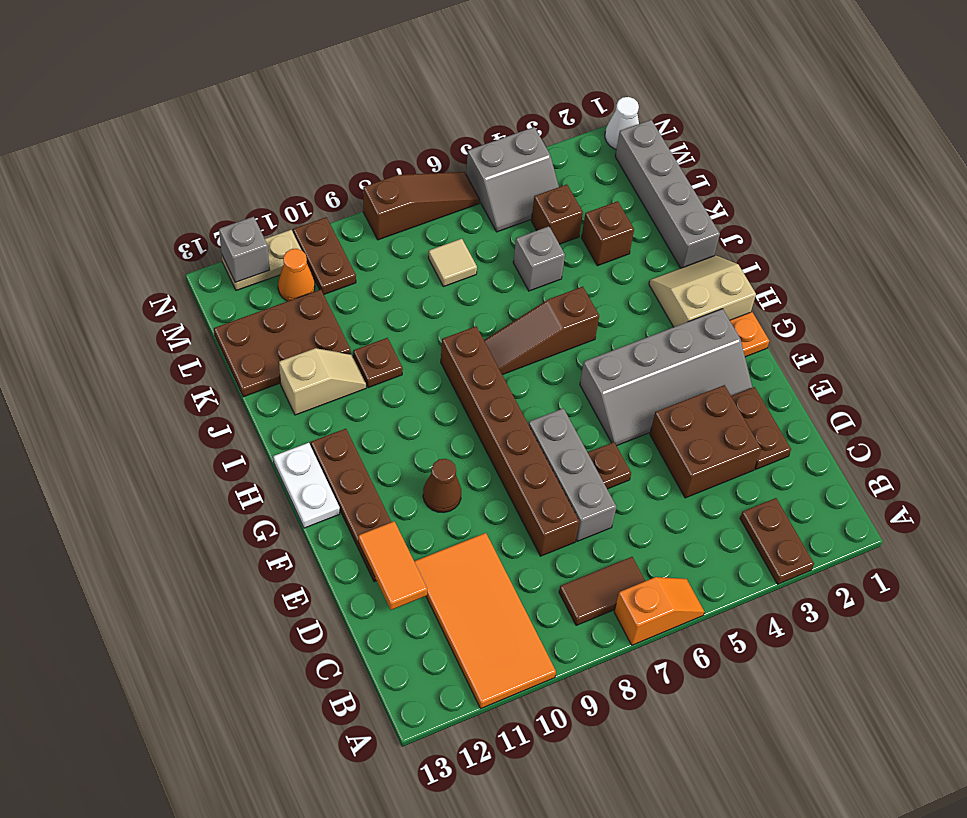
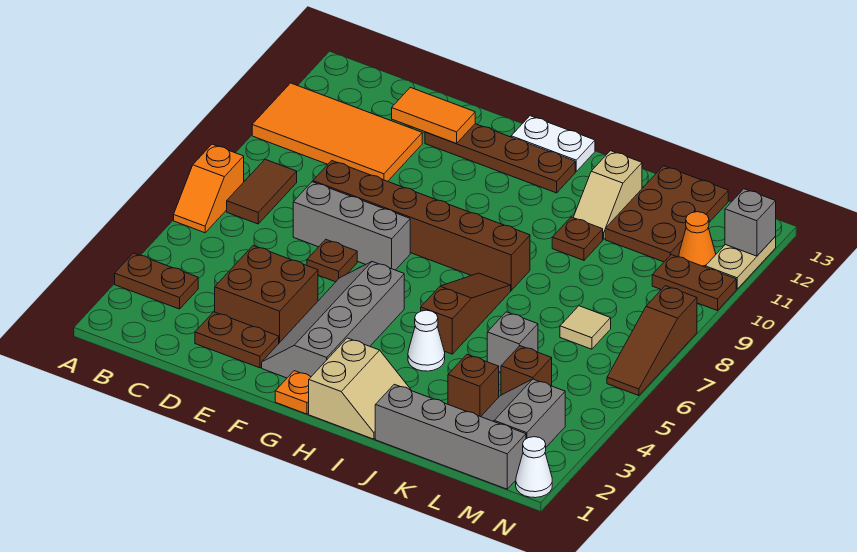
brown 1x1 cone [423,459,461,512] -> none
none -> white 1x1 cone [408,310,445,371]
grey 2x2 slope [466,127,559,232] -> grey 2x2 slope moved to [481,379,565,447]

